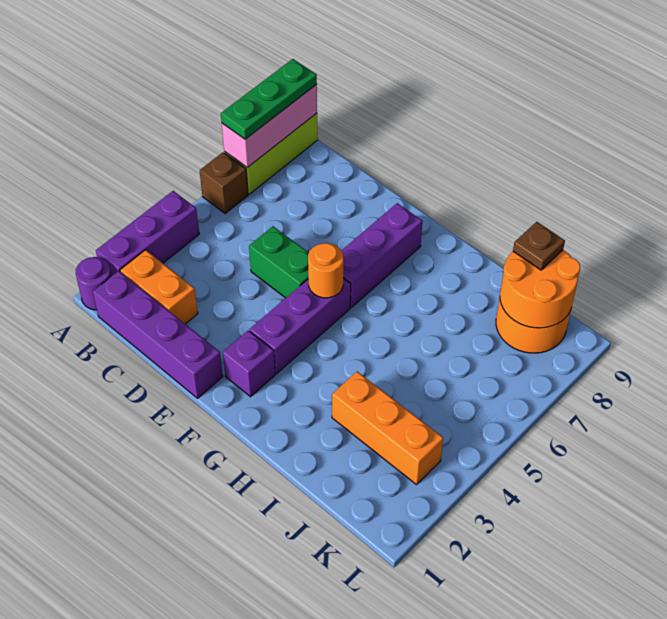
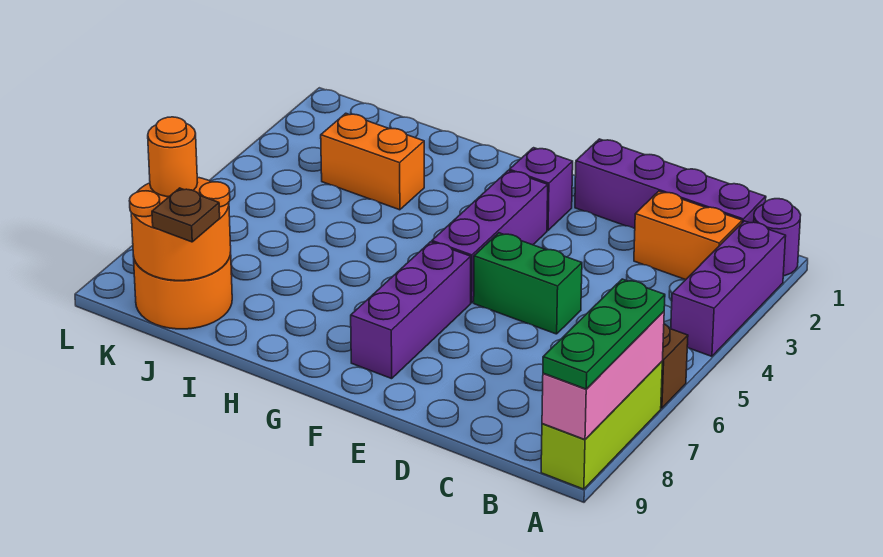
orange 1x1 round brick [308,243,344,298] -> orange 1x1 round brick moved to [148,117,197,197]
orange 1x3 brick [332,372,443,485] -> orange 1x2 brick [321,113,424,210]

